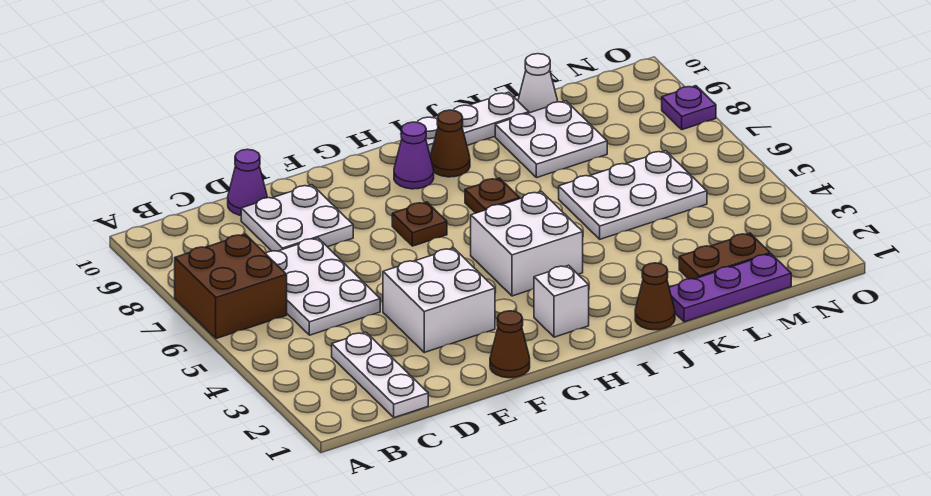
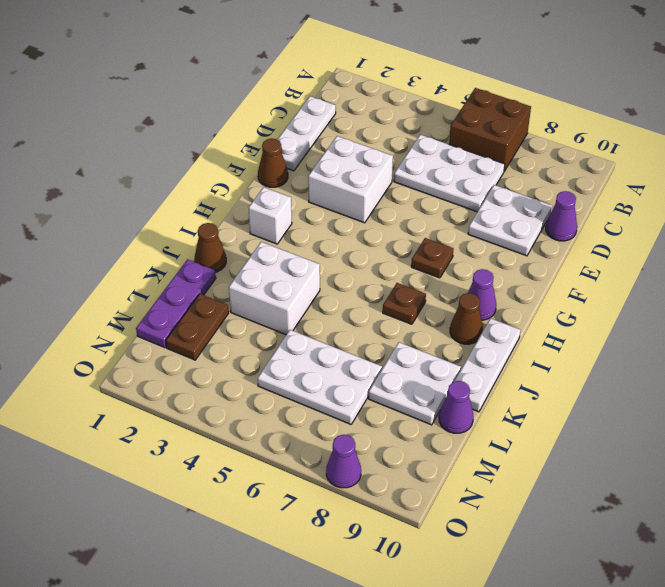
white 1x3 plate [332,332,428,418] -> white 1x3 plate turned to [277,96,336,171]
white 2x2 brick [471,192,583,296] -> white 2x2 brick moved to [229,242,320,335]
white 2x3 plate [559,151,707,239] -> white 2x3 plate turned to [258,330,382,424]
white 1x1 cone [518,54,558,113] -> purple 1x1 cone [439,381,473,433]
purple 1x1 plate [662,86,716,130] -> purple 1x1 cone [326,435,361,488]

